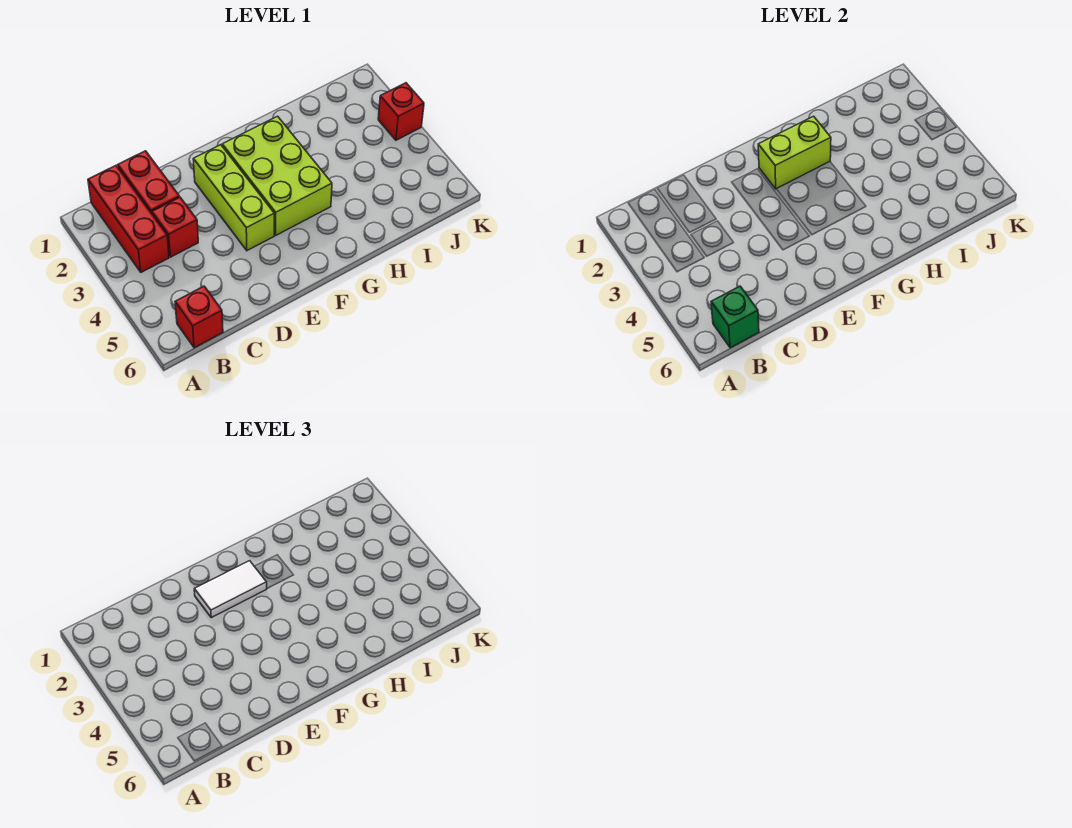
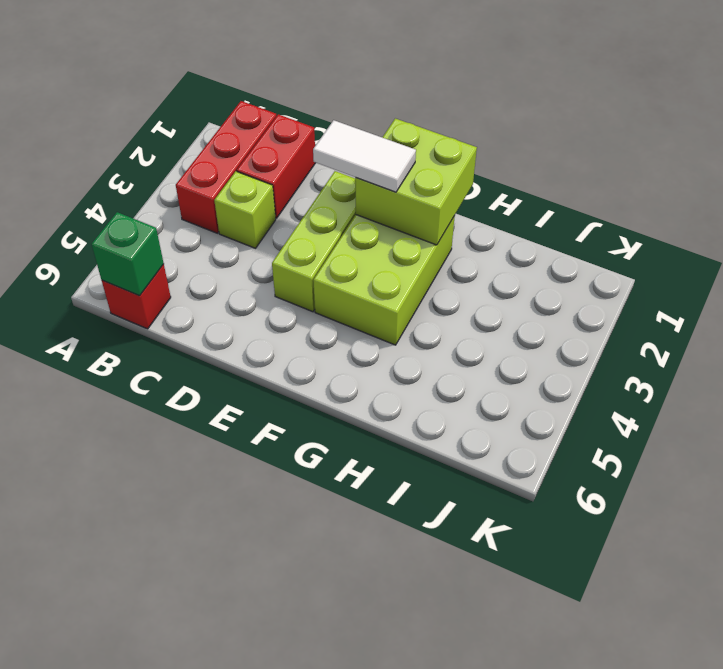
red 1x1 brick [152,197,198,257] -> lime 1x1 brick [214,171,276,248]
lime 1x2 brick [758,116,831,189] -> lime 2x2 brick [355,118,477,245]
red 1x1 brick [378,83,424,140] -> none

